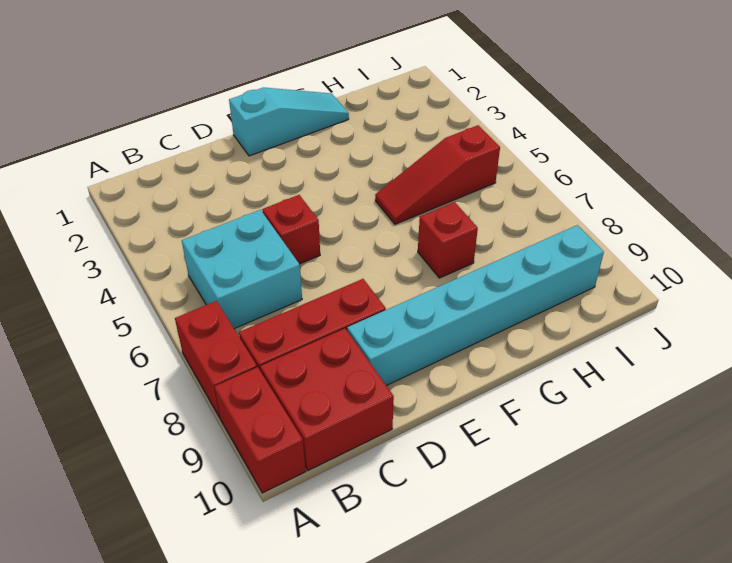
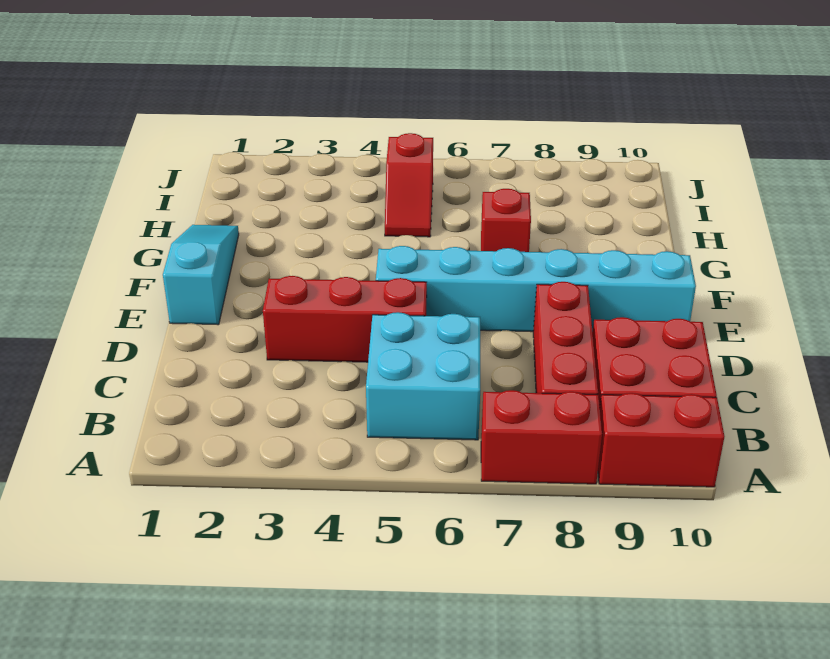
red 1x1 brick [262,195,320,264] -> red 1x3 brick [263,276,427,362]
cyan 1x6 brick [347,225,604,386] -> cyan 1x6 brick turned to [376,246,696,332]
red 1x3 slope [375,125,500,224] -> red 1x2 slope [385,133,433,237]

